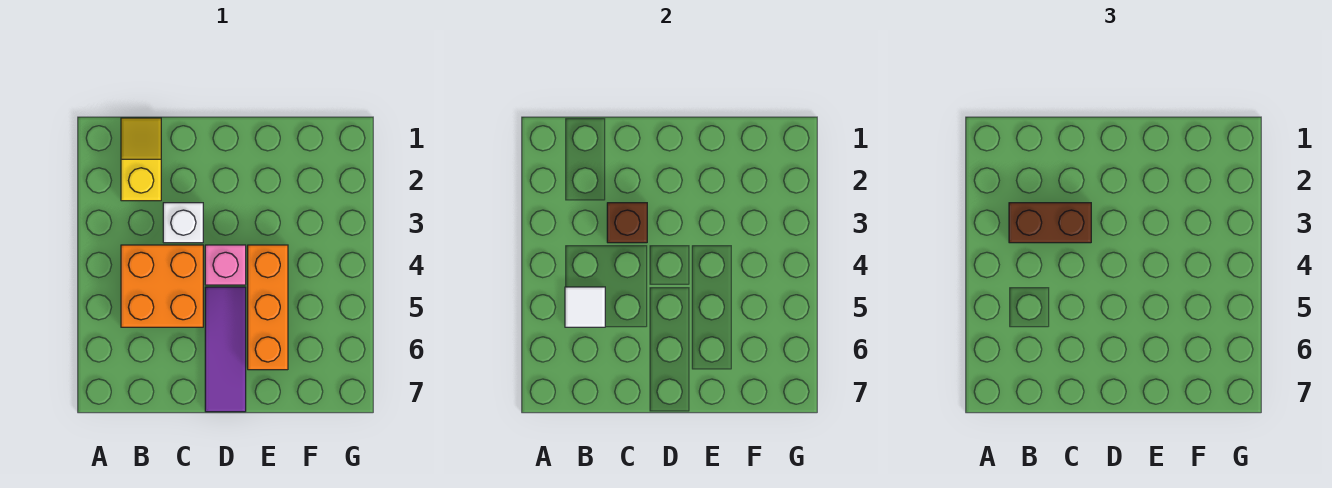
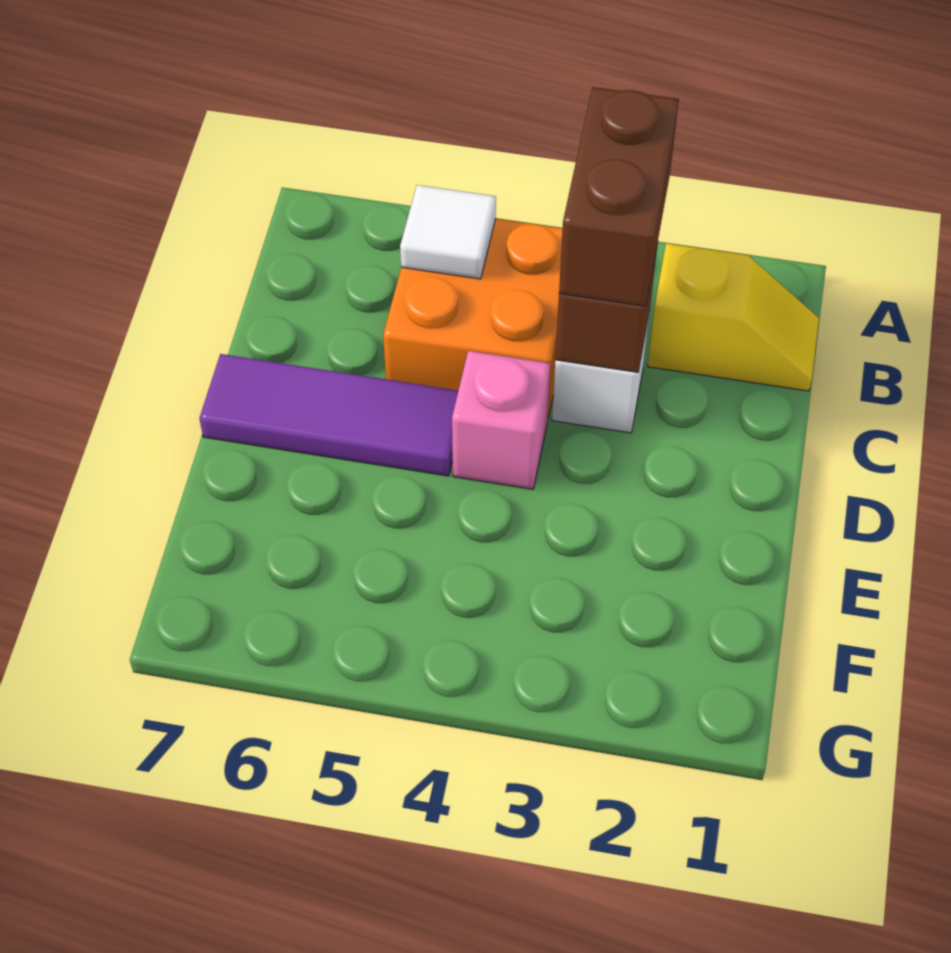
orange 1x3 brick [248,245,288,370] -> none

